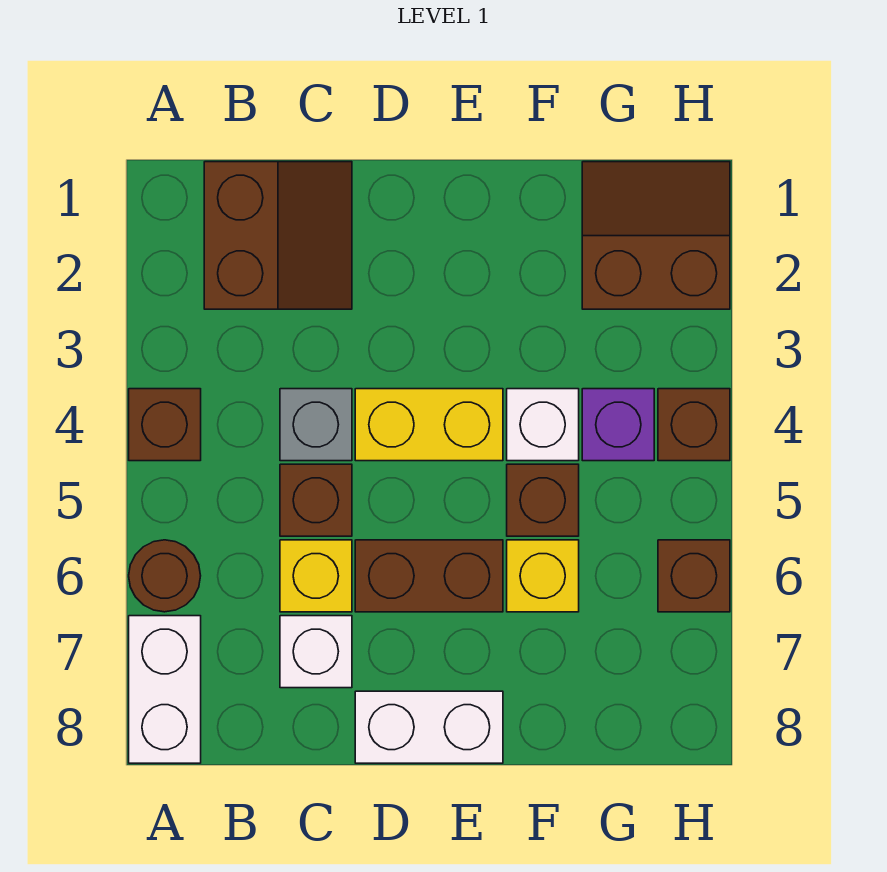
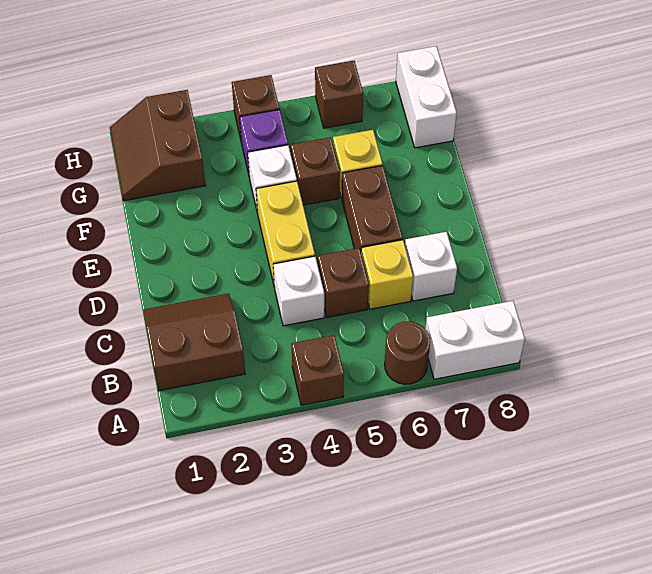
grey 1x1 brick [280,389,352,461] -> white 1x1 brick [273,256,324,326]
white 1x2 brick [355,691,503,763] -> white 1x2 brick moved to [396,46,457,148]

